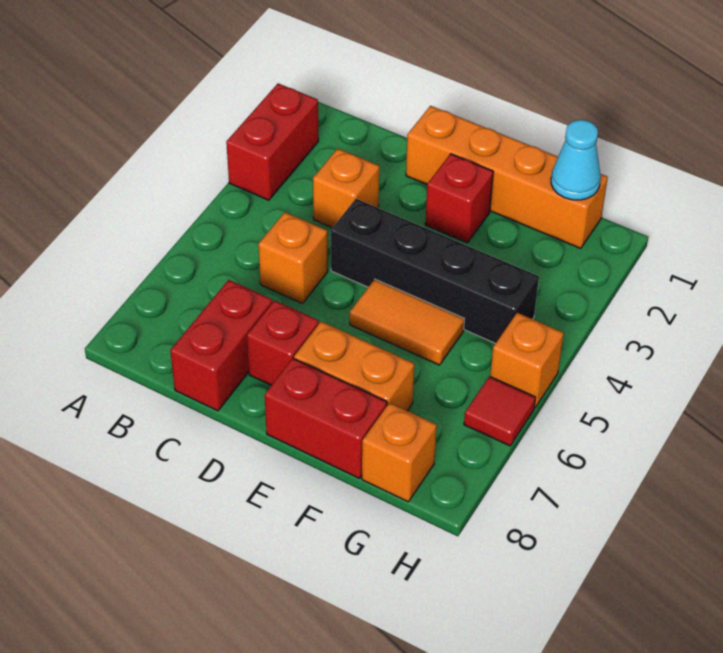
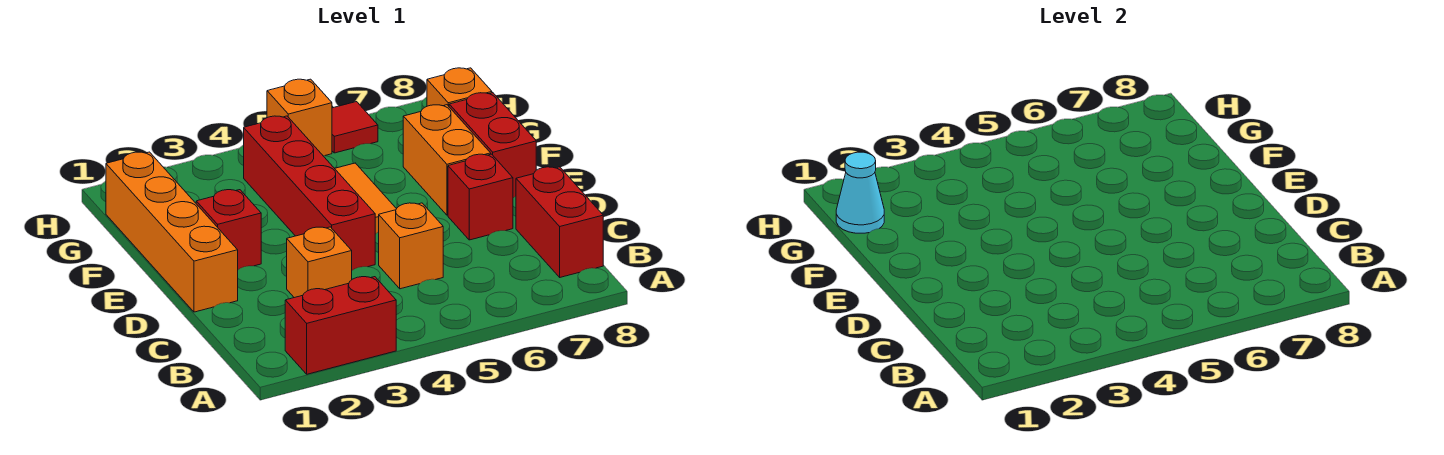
red 1x2 brick [170,280,272,411] -> red 1x2 brick turned to [516,167,603,277]
black 1x4 brick [331,199,539,343] -> red 1x4 brick [244,116,375,270]

